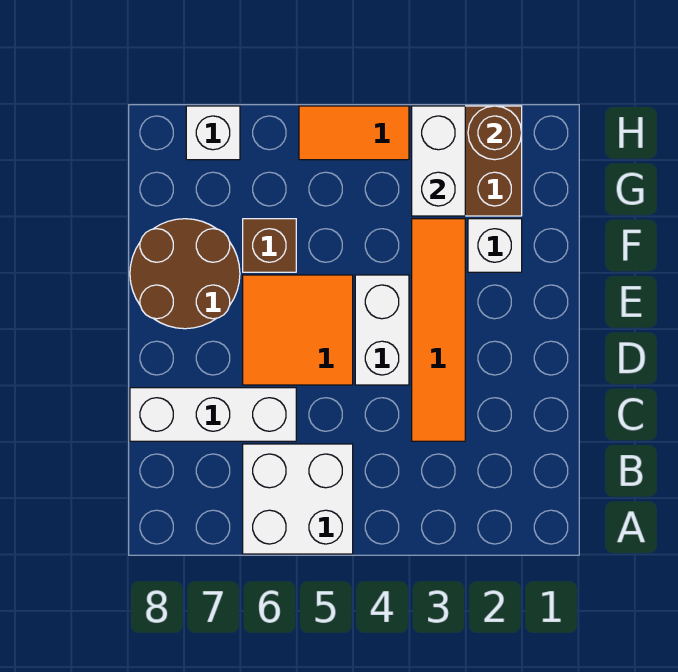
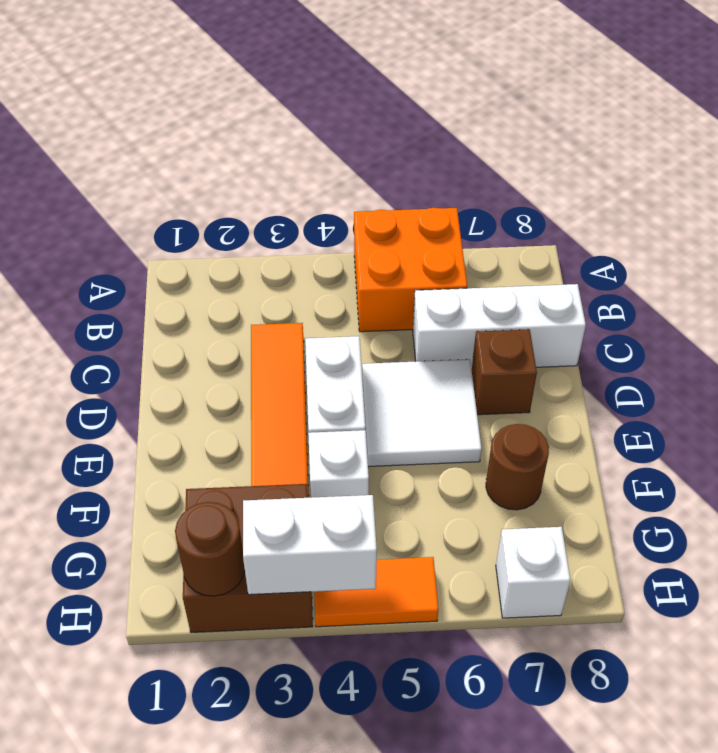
white 2x2 brick [243,444,353,554] -> orange 2x2 brick [354,208,467,332]
orange 2x2 tile [243,275,353,385] -> white 2x2 tile [362,359,482,467]
brown 2x2 round brick [130,219,240,329] -> brown 1x1 round brick [486,424,549,510]
white 1x1 brick [468,219,522,272] -> white 1x1 brick moved to [308,430,369,498]
brown 1x1 brick [243,219,296,272] -> brown 1x1 brick moved to [472,329,537,415]
white 1x2 brick [412,106,465,216] -> white 1x2 brick turned to [243,495,377,595]

